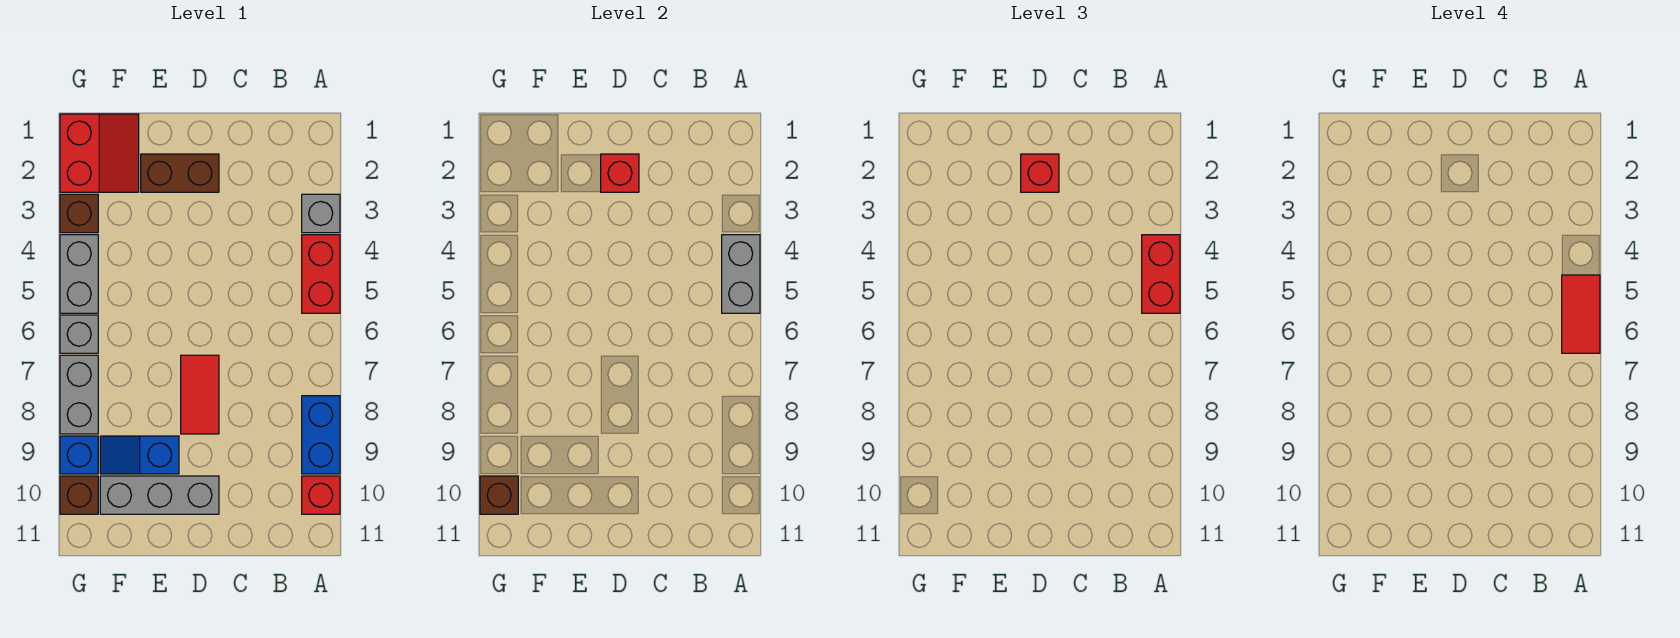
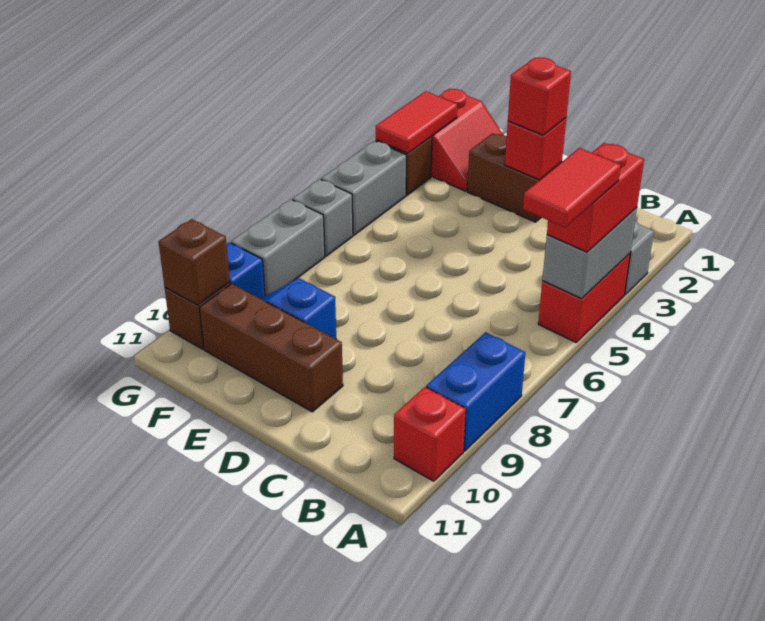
red 1x2 tile [181,355,219,434] -> red 1x2 tile moved to [376,91,457,153]
grey 1x3 brick [100,476,219,514] -> brown 1x3 brick [200,284,343,412]

